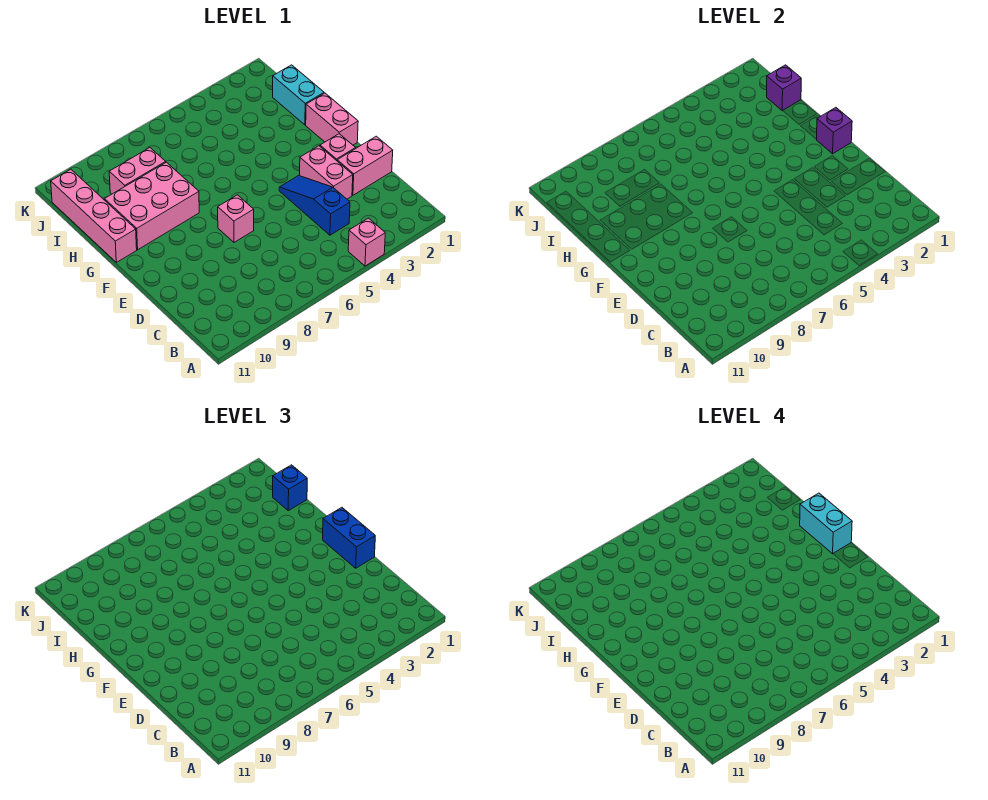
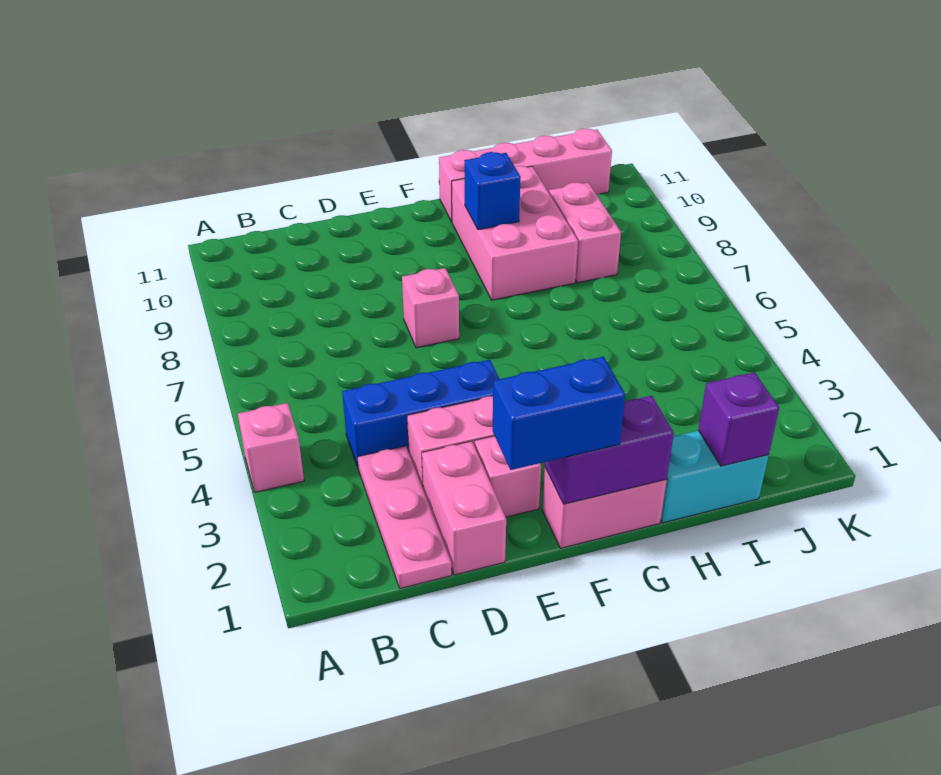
none -> pink 1x3 plate [358,446,452,588]
blue 1x3 slope [279,175,350,235] -> blue 1x3 brick [342,360,499,467]
purple 1x1 brick [817,108,852,154] -> purple 1x2 brick [545,396,674,504]
cyan 1x2 brick [800,493,852,554] -> none
blue 1x1 brick [273,465,307,511] -> blue 1x1 brick moved to [464,152,521,230]

